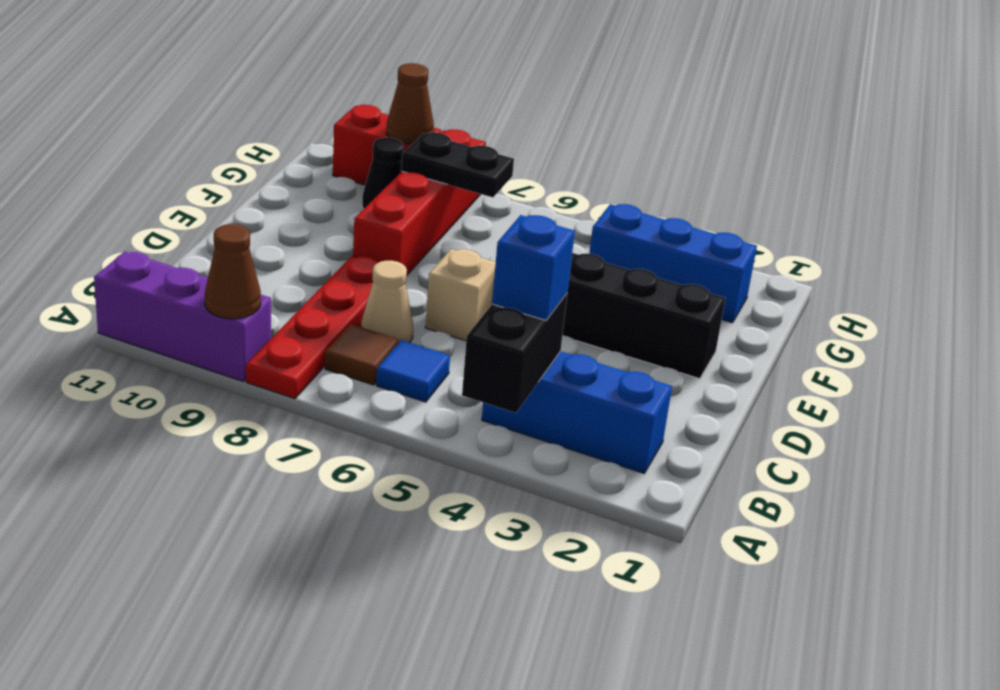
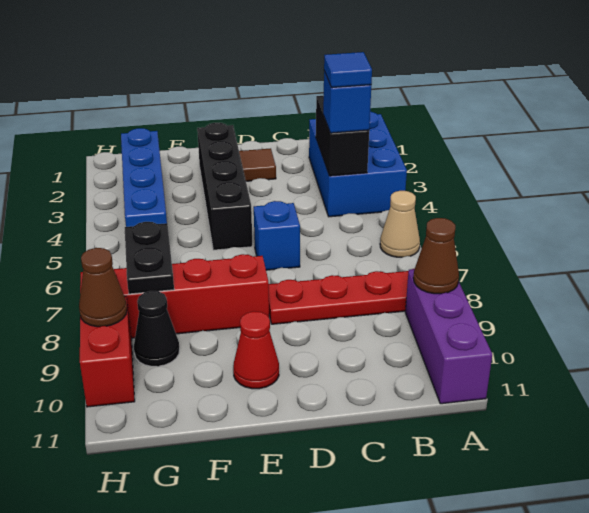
black 1x2 brick [462,294,567,413] -> black 1x2 brick turned to [316,96,369,176]
blue 1x3 brick [482,351,672,473] -> blue 2x3 brick [309,112,407,217]
blue 1x1 tile [376,340,450,402] -> blue 1x1 tile moved to [324,52,372,88]
brown 1x1 tile [325,324,399,385] -> brown 1x1 tile moved to [239,148,276,181]
tan 1x1 cone [361,261,413,343] -> tan 1x1 cone moved to [380,191,420,257]
tan 1x1 brick [425,249,496,341] -> blue 1x1 brick [254,201,300,270]
none -> red 1x1 cone [233,311,279,389]
blue 1x3 brick [589,204,757,323] -> blue 1x4 brick [121,128,167,227]

